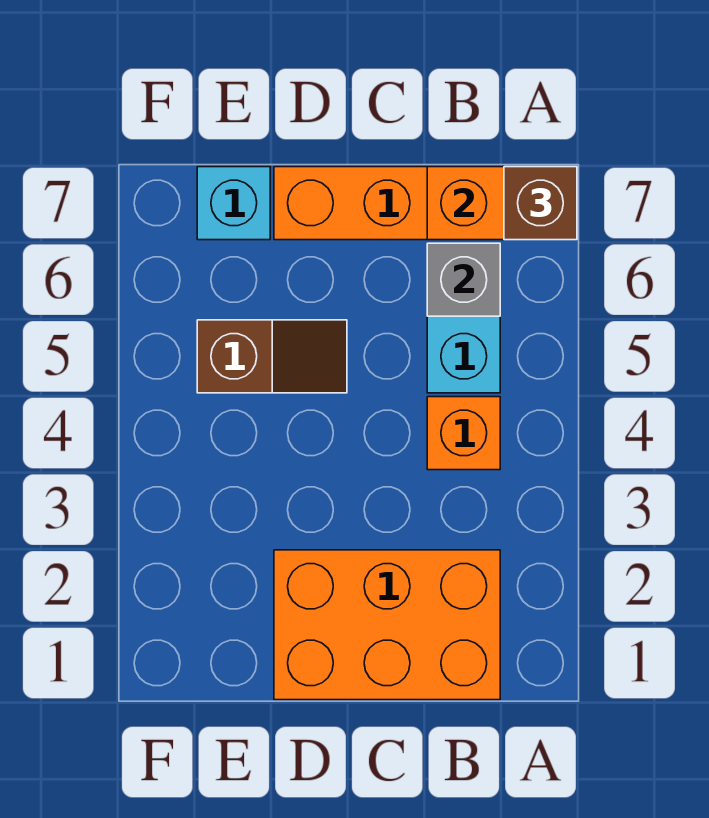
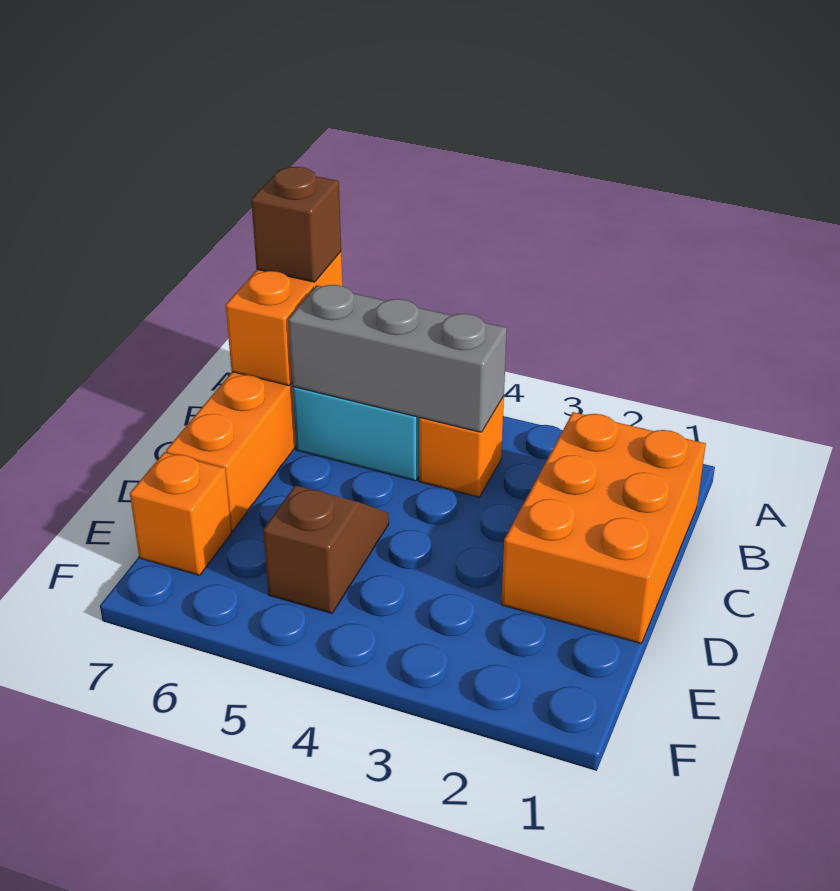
grey 1x1 brick [427,243,500,316] -> grey 1x3 brick [288,285,507,432]
cyan 1x1 brick [197,167,270,240] -> orange 1x1 brick [130,452,232,576]

